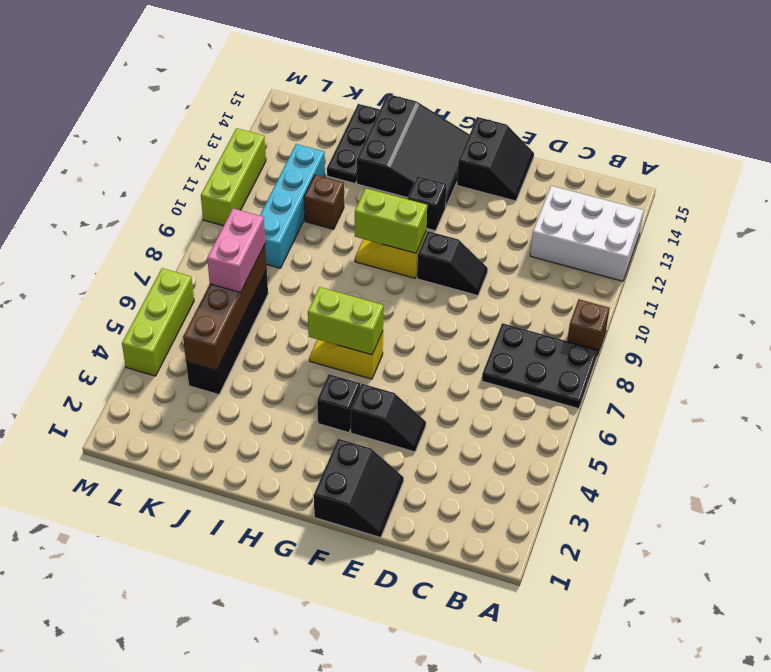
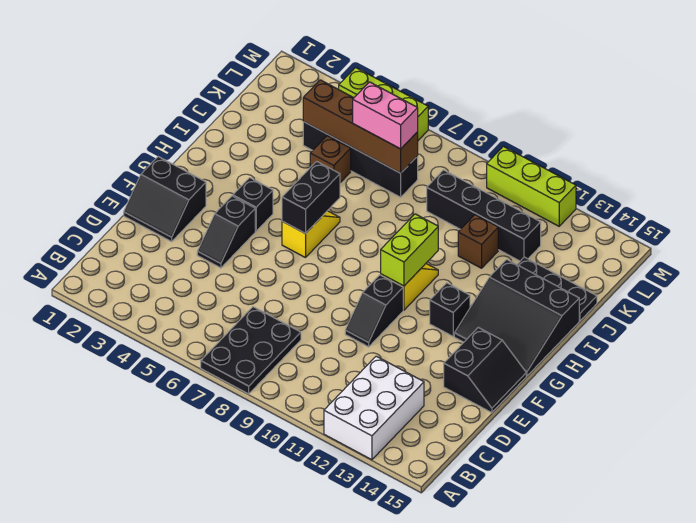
brown 1x1 brick [567,299,610,355] -> brown 1x1 brick moved to [310,136,351,183]
black 2x2 slope [457,117,534,201] -> black 2x2 slope turned to [444,327,526,413]
lime 1x2 brick [308,287,383,355] -> black 1x2 brick [282,161,340,234]
cyan 1x4 brick [260,144,325,268] -> black 1x4 brick [427,170,541,261]

